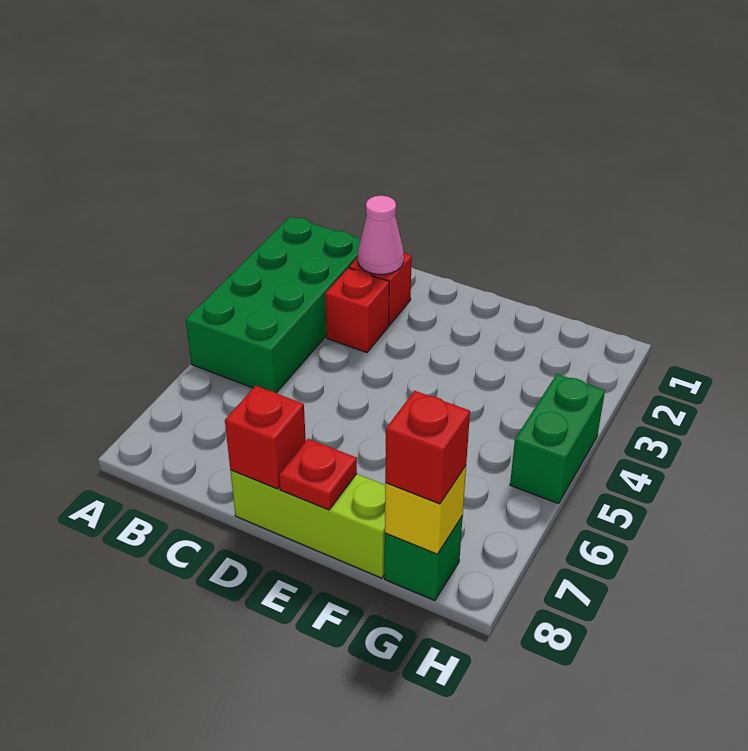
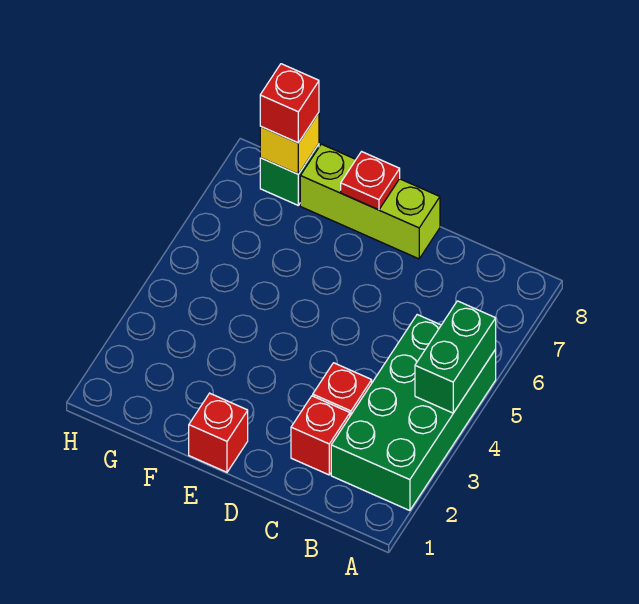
pink 1x1 cone [358,196,404,274] -> none
red 1x1 brick [225,386,306,489] -> red 1x1 brick moved to [189,393,248,472]
green 1x2 brick [510,374,605,504] -> green 1x2 brick moved to [415,301,496,413]

